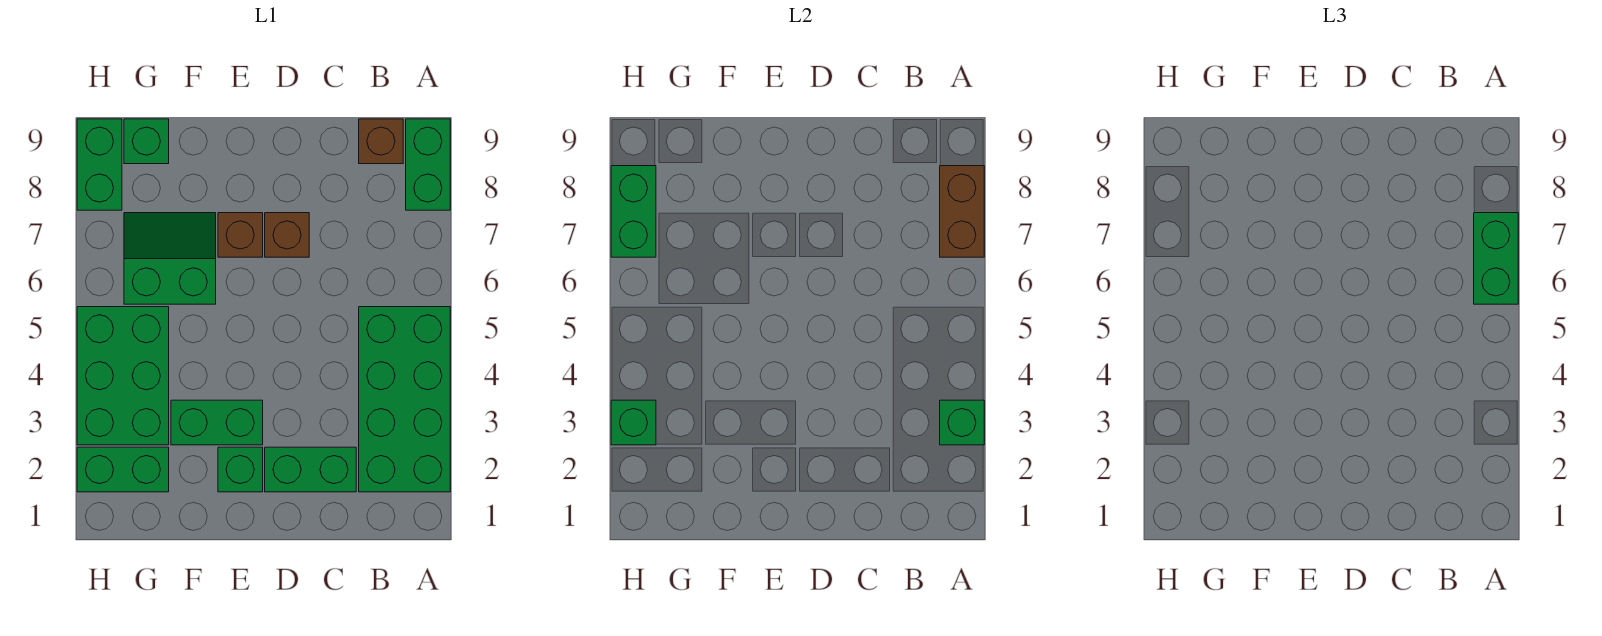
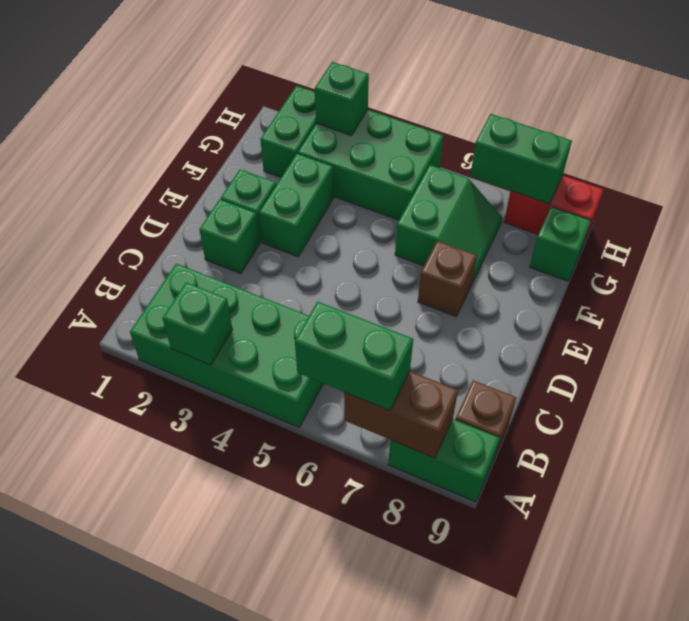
green 1x2 brick [265,447,356,492] -> green 1x1 brick [199,199,260,274]
brown 1x1 brick [265,213,309,257] -> none
green 1x2 brick [77,119,122,210] -> red 1x2 brick [504,176,604,245]

